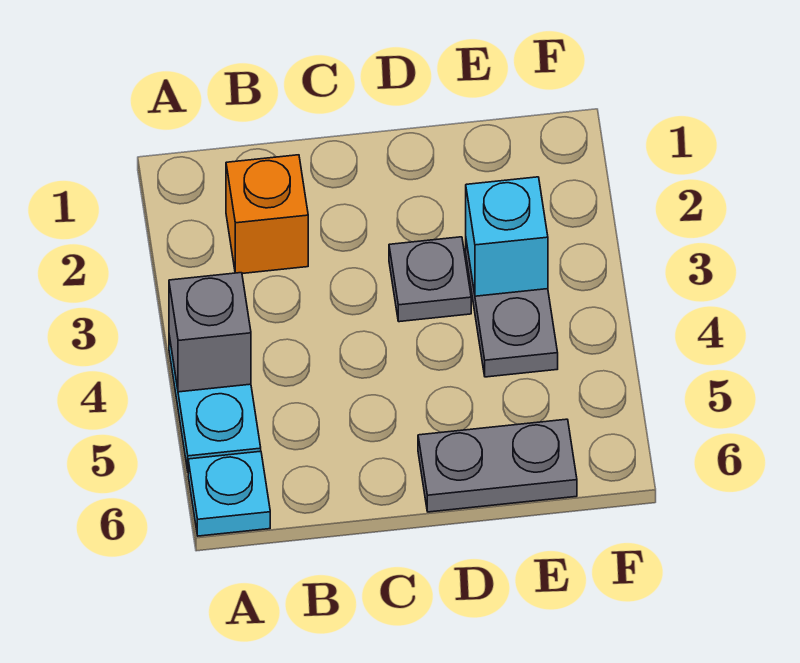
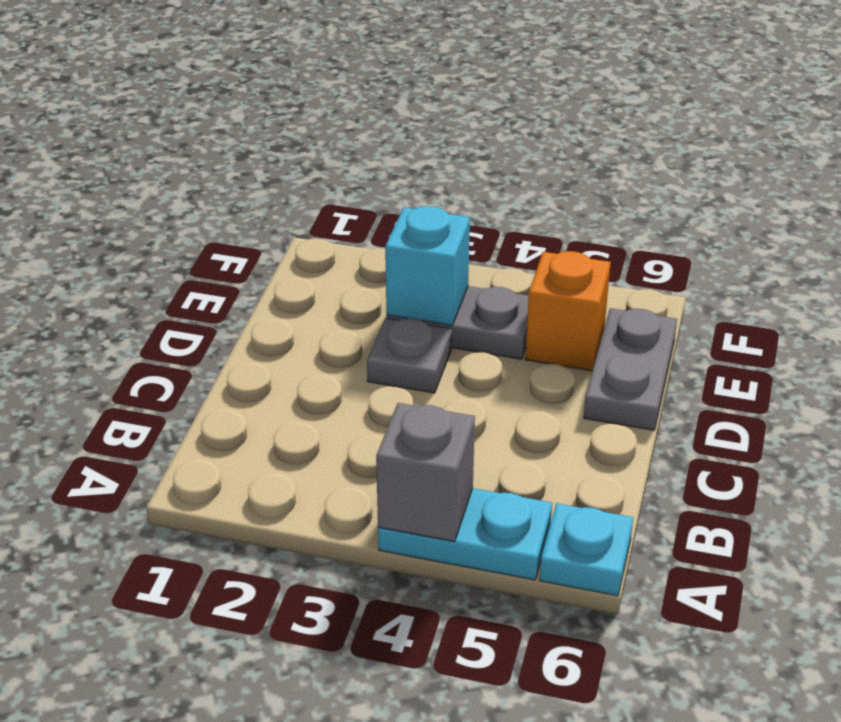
orange 1x1 brick [226,155,308,274] -> orange 1x1 brick moved to [525,251,611,371]

